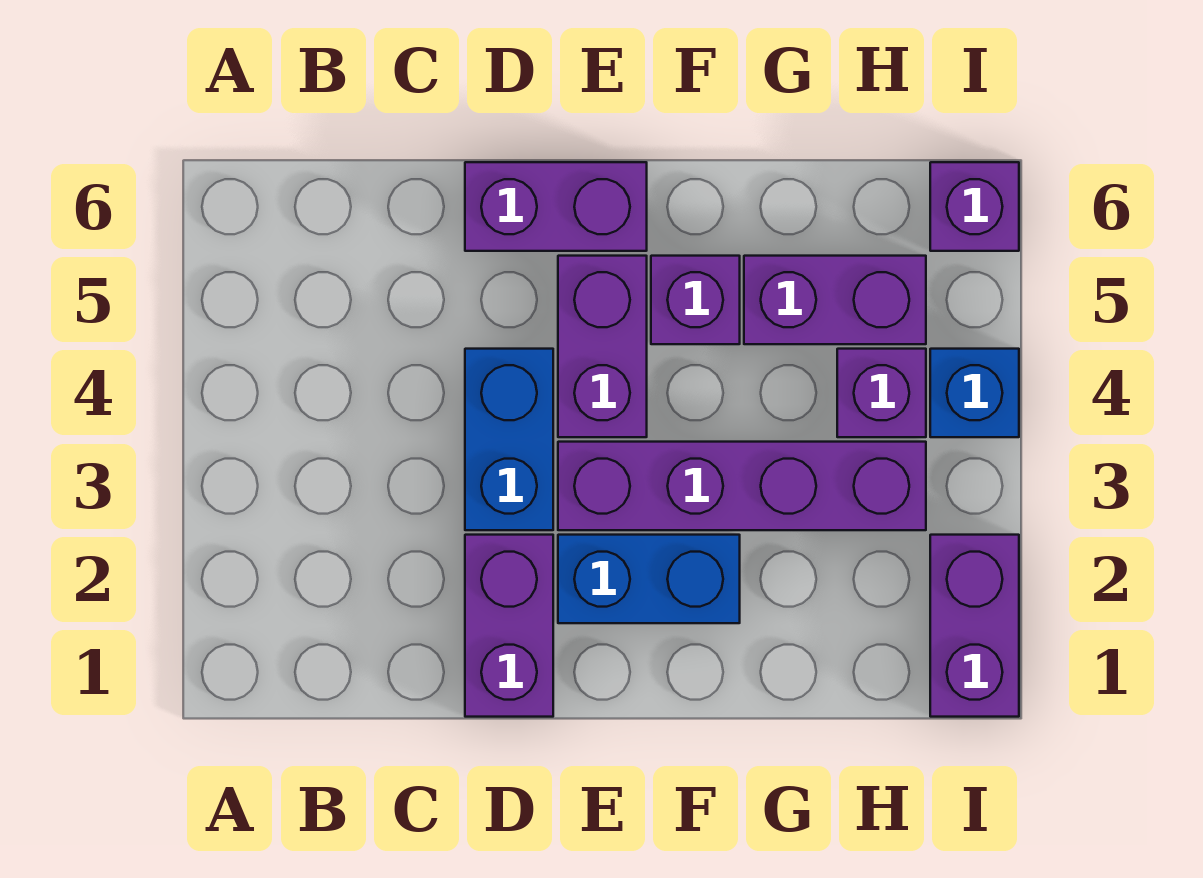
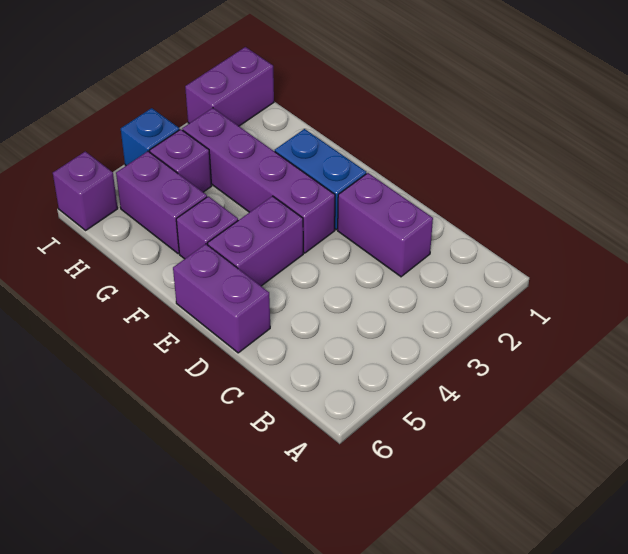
purple 1x2 brick [465,535,553,717] -> purple 1x2 brick turned to [338,173,433,277]
blue 1x2 brick [465,349,553,530] -> none

